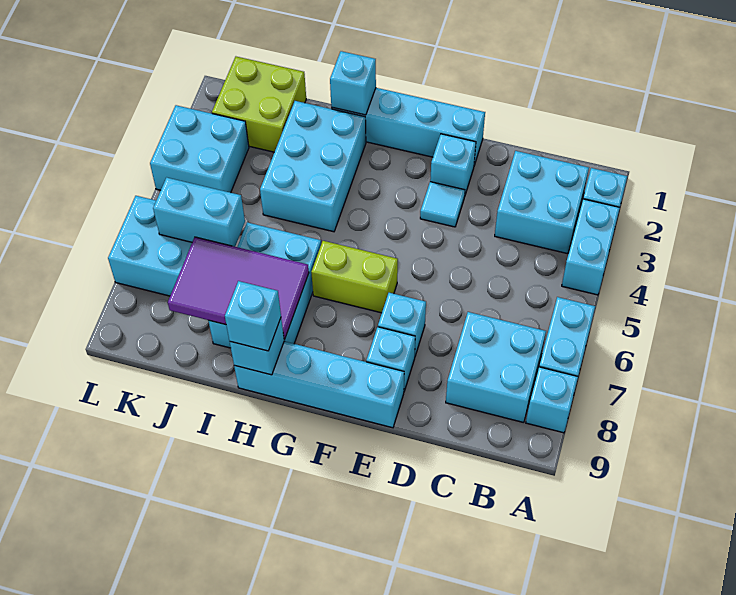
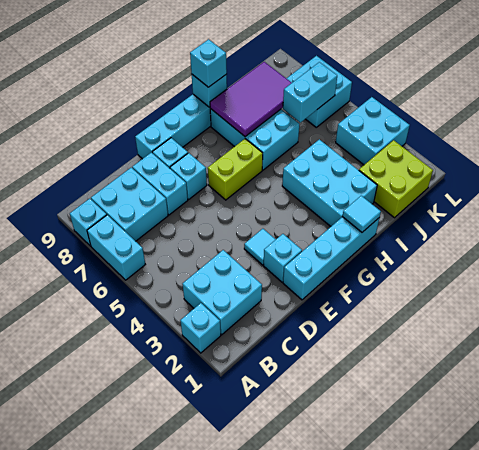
cyan 1x2 brick [562,199,620,295] -> cyan 1x2 brick moved to [132,152,188,215]
cyan 1x1 brick [330,51,376,115] -> cyan 1x1 tile [342,196,381,232]

